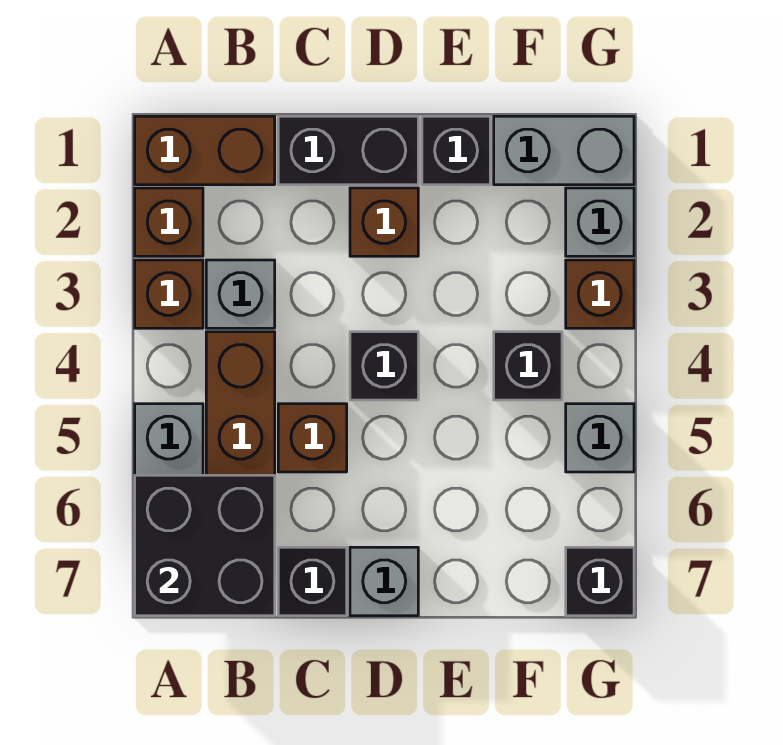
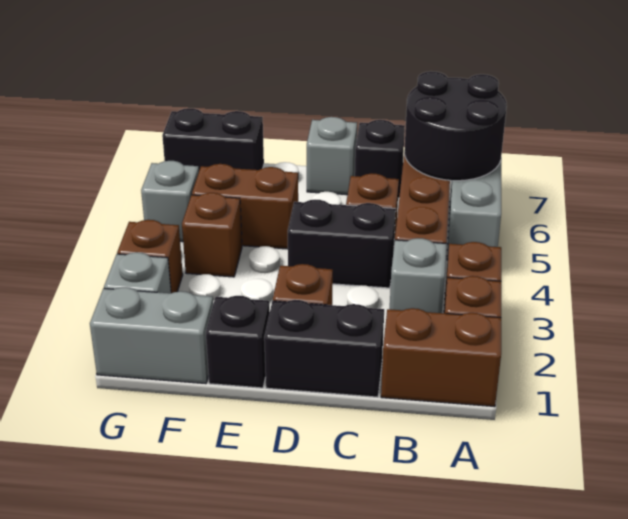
black 2x2 brick [135,475,275,616] -> black 2x2 round brick [404,71,507,181]
black 1x1 brick [350,332,418,400] -> black 1x2 brick [288,200,396,288]
none -> brown 1x2 brick [192,164,298,249]
black 1x1 brick [494,332,562,400] -> brown 1x1 brick [182,193,242,277]
black 1x1 brick [566,547,634,616] -> black 1x2 brick [162,108,264,170]

